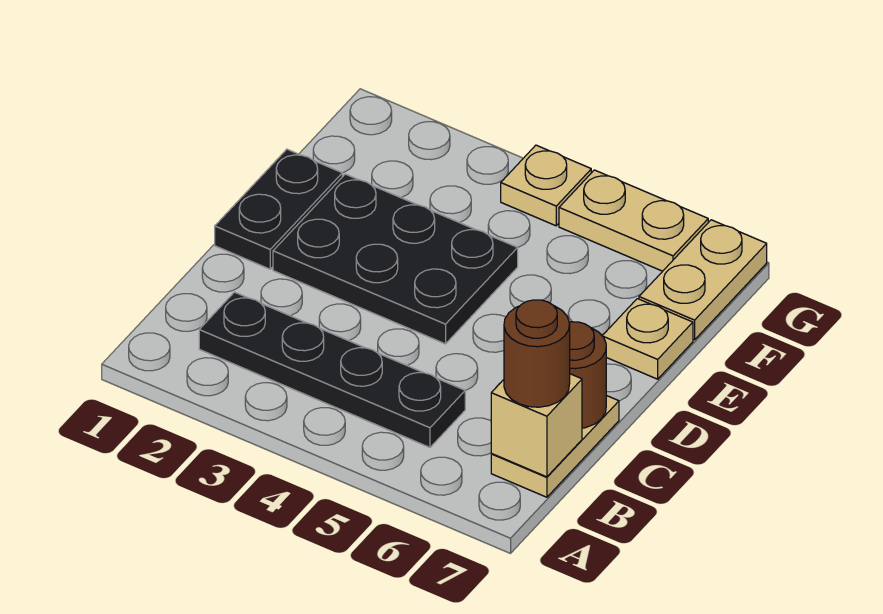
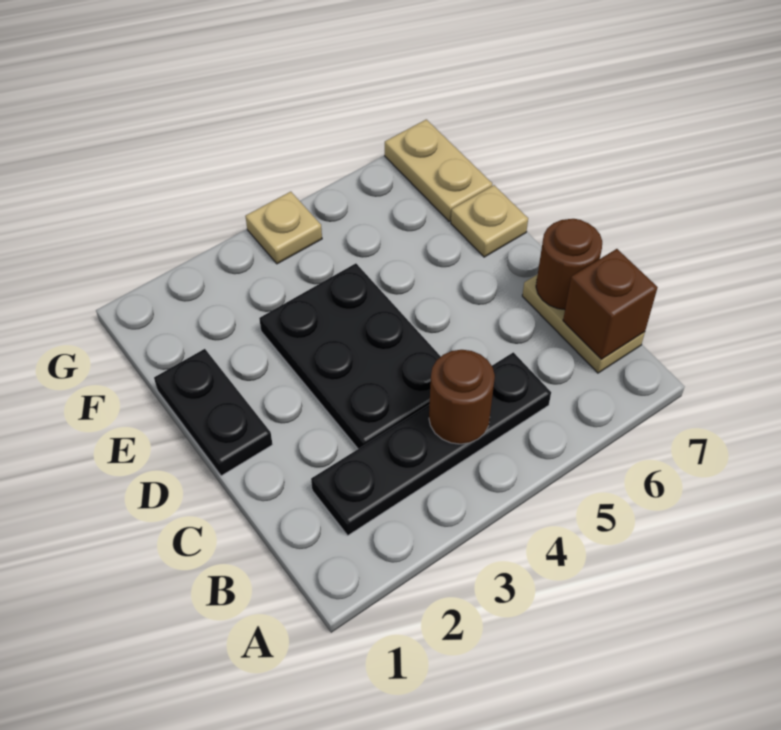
tan 1x1 brick [491,374,582,477] -> brown 1x1 brick [563,249,658,359]
brown 1x1 round brick [504,300,570,407] -> brown 1x1 round brick moved to [429,350,495,444]
black 2x3 plate [273,174,518,344] -> black 2x3 plate turned to [259,263,441,449]
tan 1x2 plate [559,170,708,271] -> none

